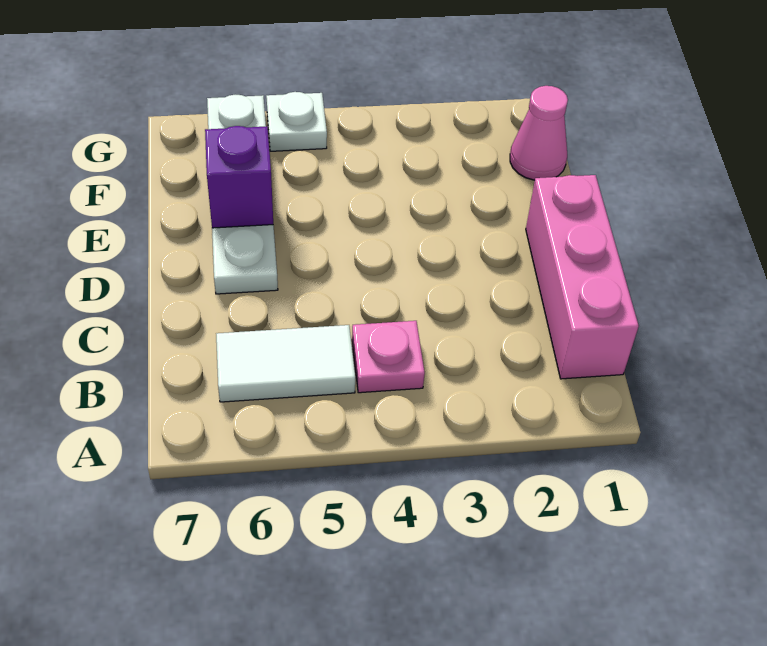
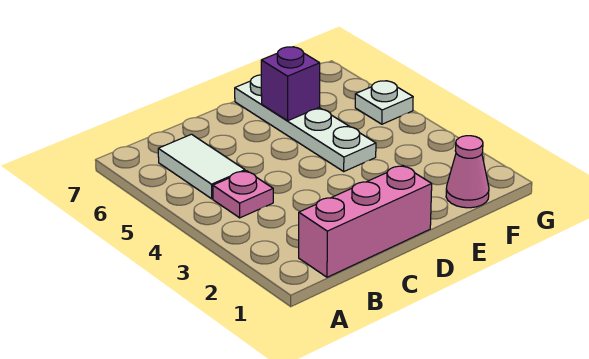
white 1x4 plate [207,95,278,294] -> white 1x4 plate turned to [235,75,376,171]

